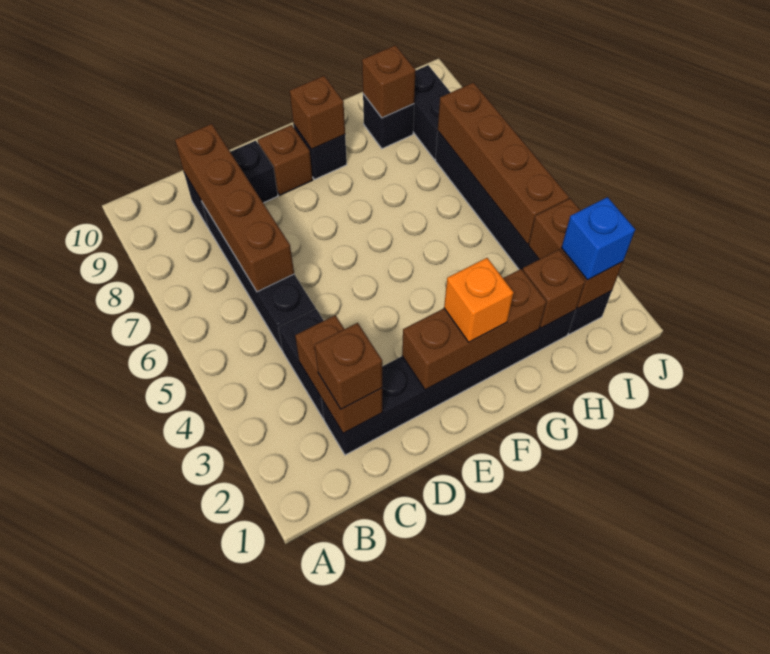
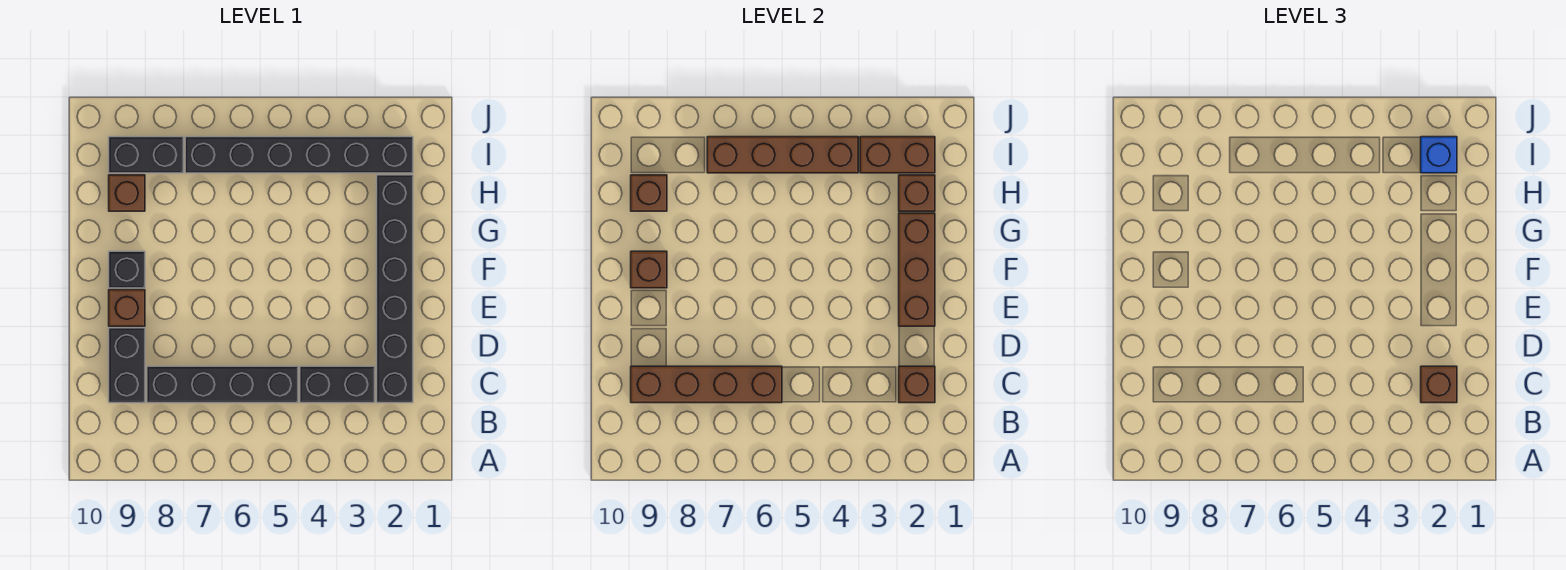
brown 1x2 brick [295,315,383,433] -> brown 1x1 brick [899,366,935,403]
orange 1x1 brick [444,258,514,342] -> none
black 1x1 brick [363,94,414,149] -> brown 1x1 brick [109,175,145,211]

